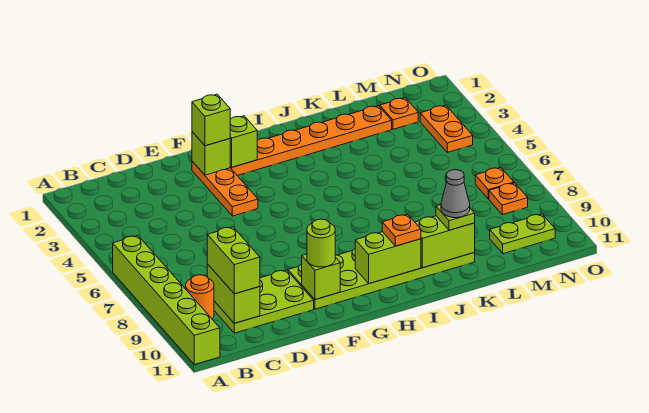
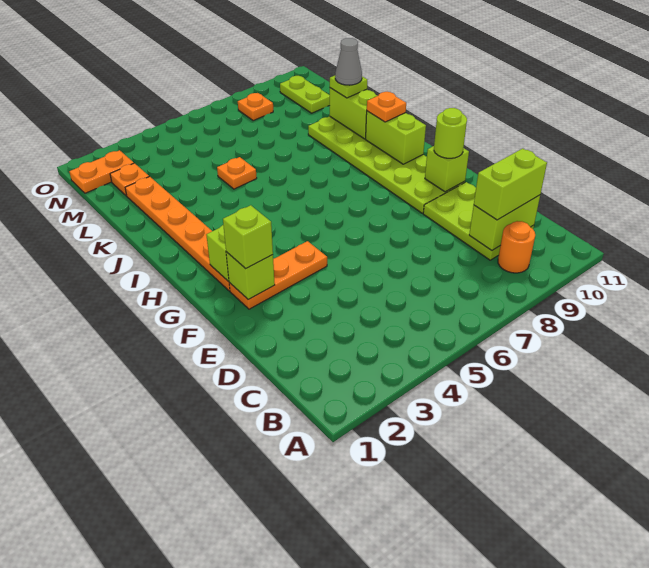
lime 1x6 brick [113,236,220,365] -> none
orange 1x2 plate [420,105,473,152] -> orange 1x2 plate moved to [69,150,134,193]
orange 1x1 plate [475,167,514,199] -> orange 1x1 plate moved to [217,157,257,189]

